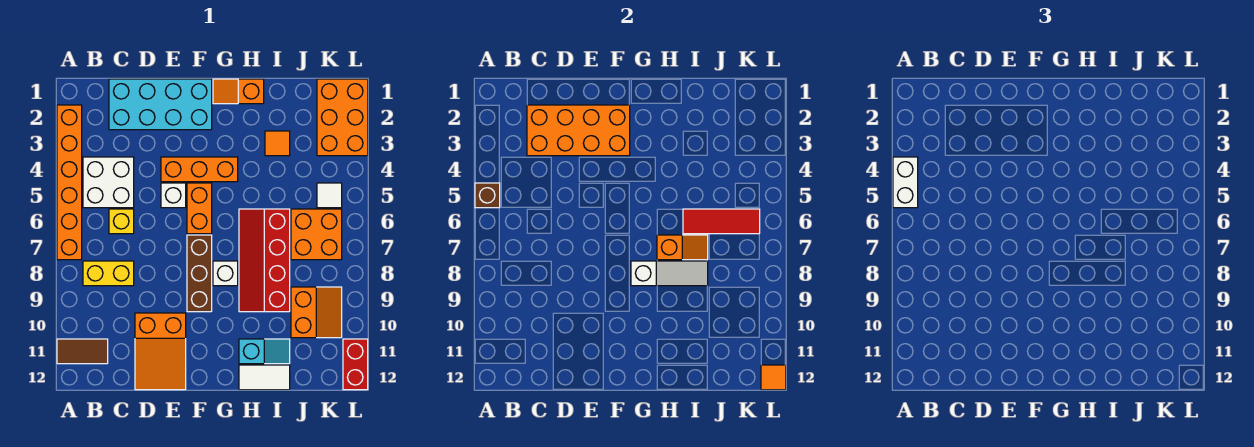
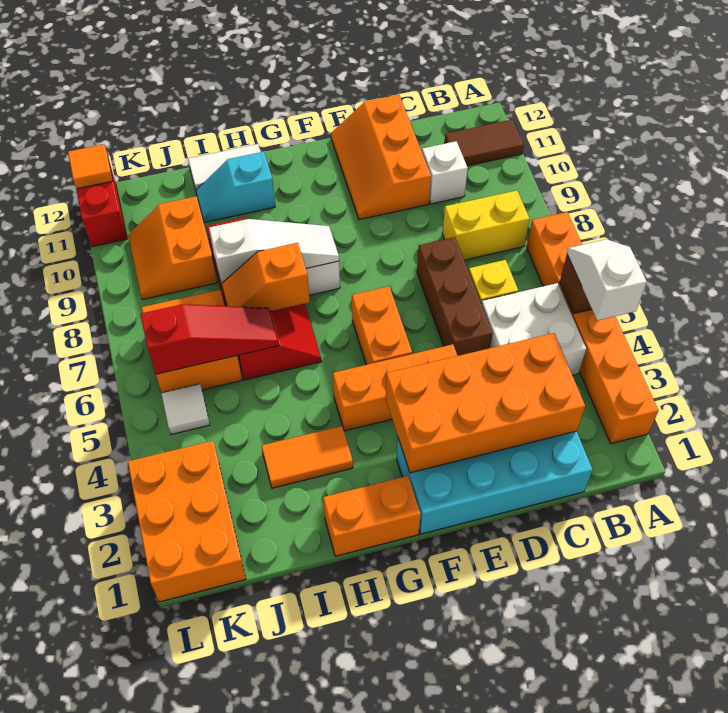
white 1x2 brick [893,157,918,208] -> white 1x2 slope [567,239,647,320]
orange 2x3 slope [135,313,186,390] -> orange 2x3 slope turned to [331,95,431,220]
white 1x1 brick [161,183,186,208] -> white 1x1 brick moved to [422,141,468,204]
brown 1x3 brick [187,235,212,312] -> brown 1x3 brick moved to [417,237,493,356]
orange 1x2 slope [213,79,264,104] -> orange 1x2 brick [323,476,421,556]
white 1x3 slope [631,261,708,286] -> white 1x3 slope turned to [209,219,339,284]
orange 1x1 tile [265,131,290,156] -> orange 1x2 tile [262,426,353,488]
red 1x3 tile [683,209,760,234] -> red 1x3 slope [141,304,279,374]

